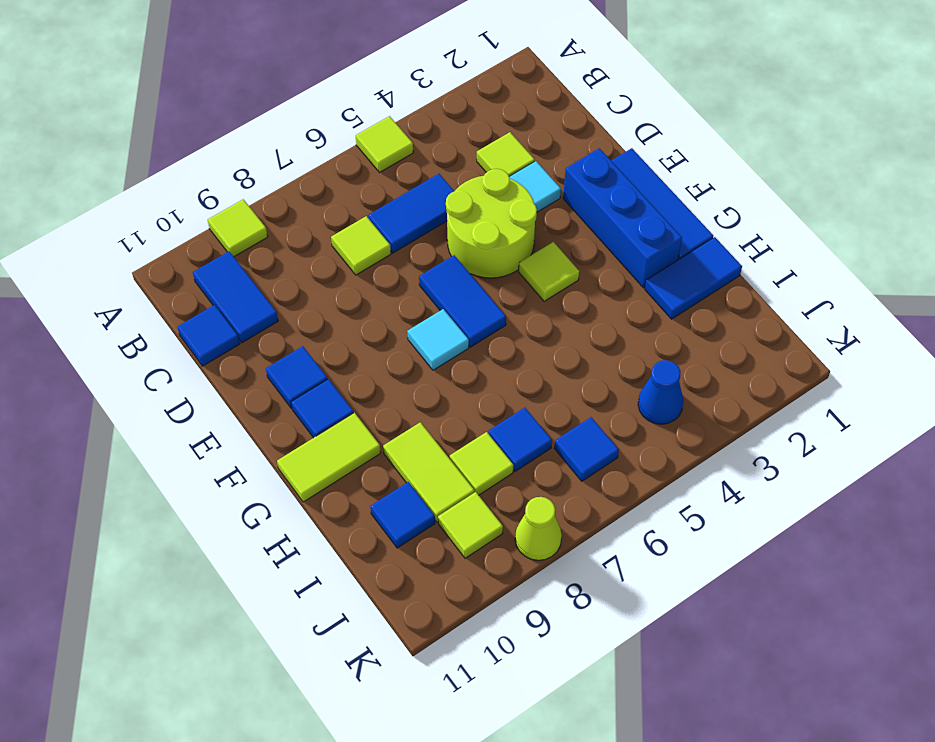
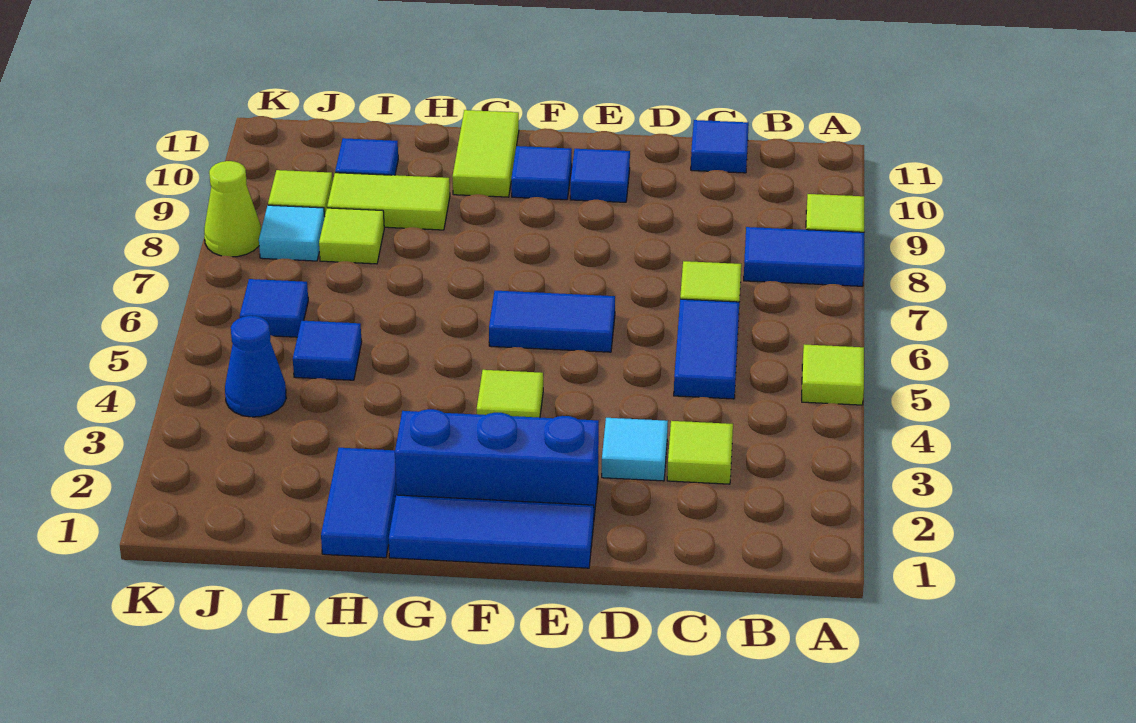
blue 1x2 tile [193,251,278,343] -> blue 1x2 tile moved to [744,227,864,286]
lime 2x2 round brick [446,169,537,278] -> none
cyan 1x1 tile [407,309,469,370] -> cyan 1x1 tile moved to [259,205,325,261]
blue 1x1 tile [488,408,552,471] -> blue 1x1 tile moved to [293,321,362,380]

